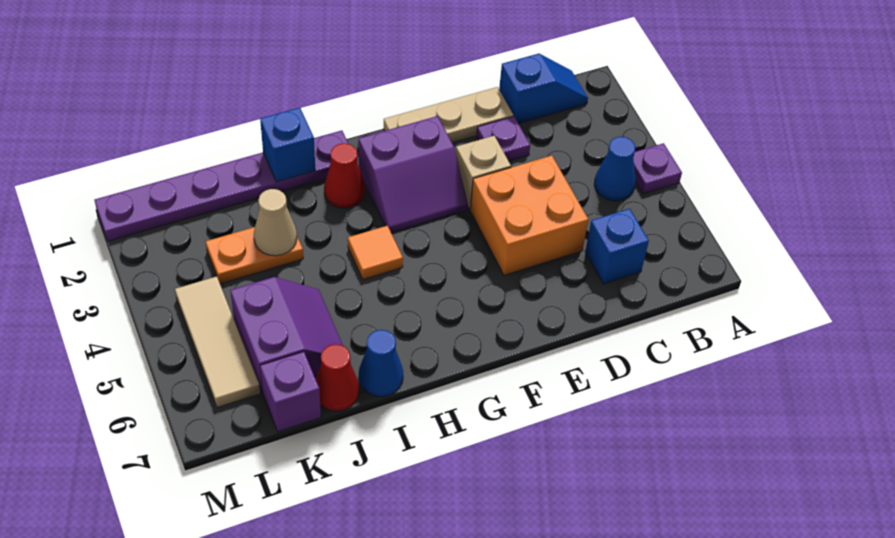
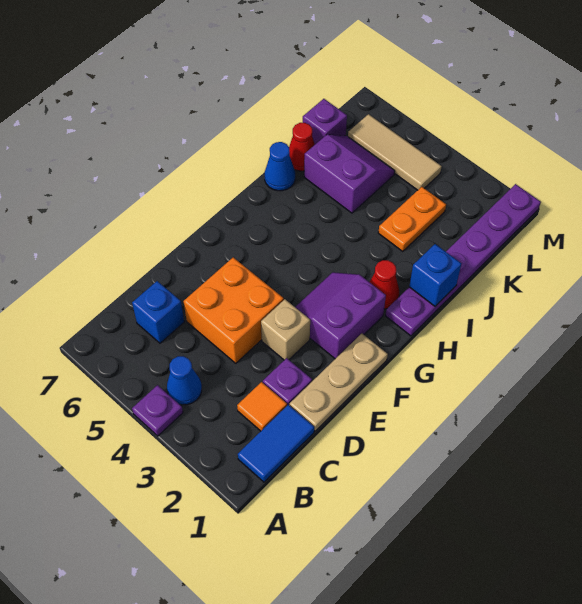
blue 1x2 slope [499,54,588,124] -> blue 1x2 tile [238,405,314,482]
orange 1x1 tile [348,226,403,280] -> orange 1x1 tile moved to [237,382,287,431]
tan 1x1 cone [254,189,297,256] -> none
purple 2x2 slope [230,277,343,393] -> purple 2x2 slope turned to [304,135,395,213]

